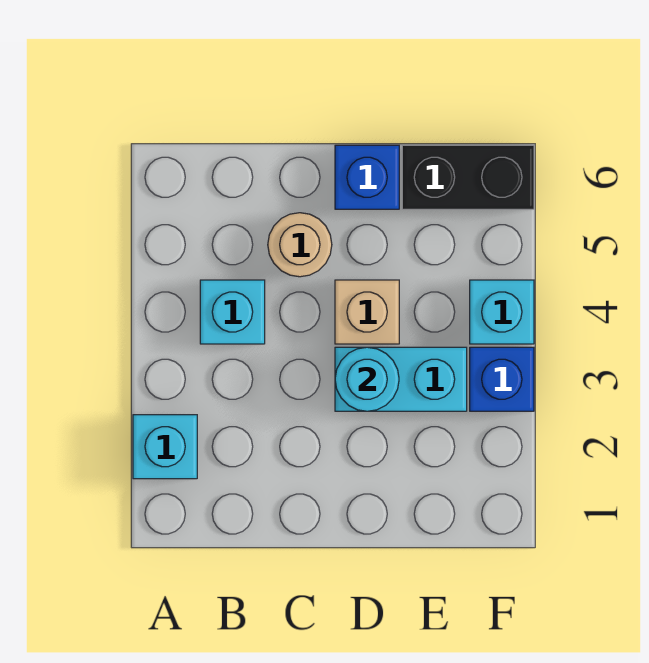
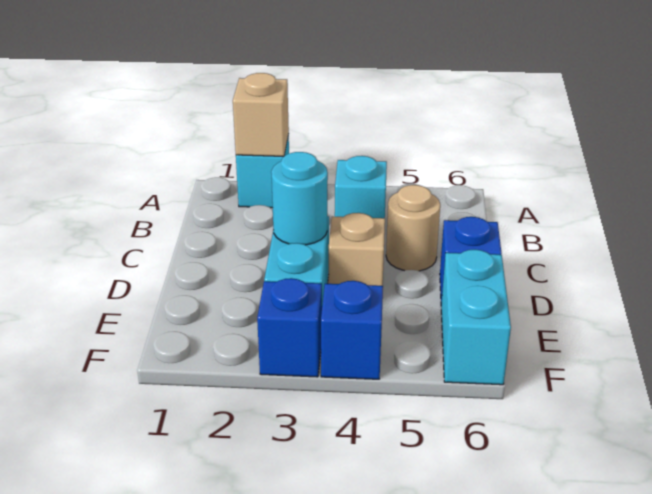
none -> tan 1x1 brick [233,73,289,156]
black 1x2 brick [402,145,534,209] -> cyan 1x2 brick [441,250,511,385]
cyan 1x1 brick [470,280,534,344] -> blue 1x1 brick [321,281,383,379]

